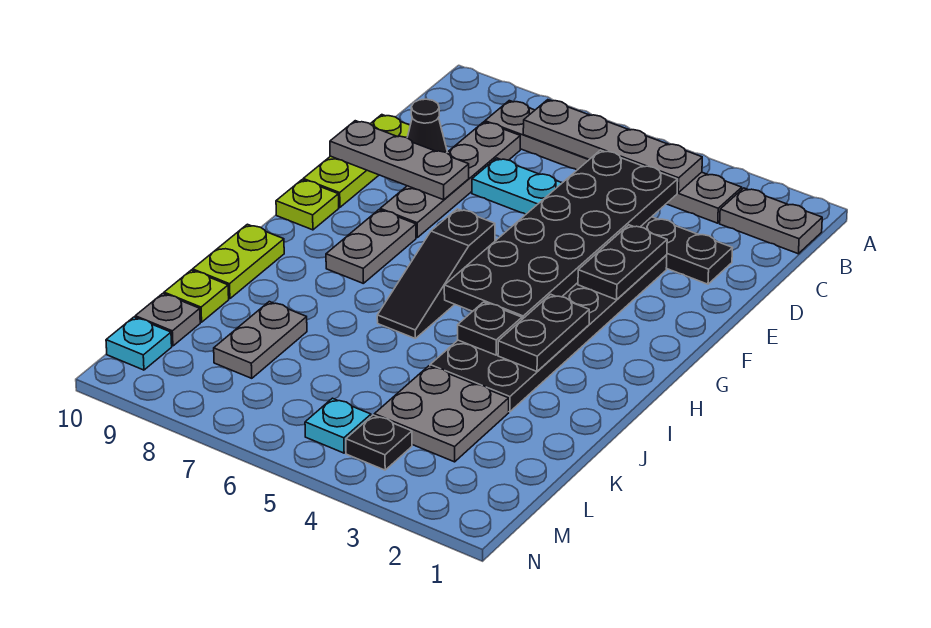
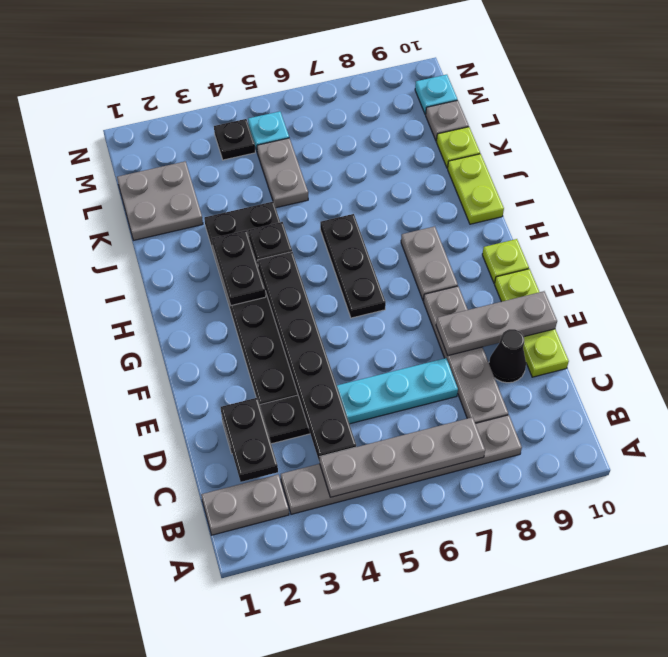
black 2x6 plate [444,150,678,319] -> black 1x6 plate [258,252,356,462]
black 1x2 plate [578,225,667,300] -> black 1x2 plate moved to [221,398,278,482]
black 1x3 slope [377,209,495,338] -> black 1x3 plate [320,214,386,318]
grey 2x2 plate [374,366,509,462] -> grey 2x2 plate moved to [117,161,203,240]
grey 1x2 plate [214,302,307,378] -> grey 1x2 plate moved to [257,138,308,208]

